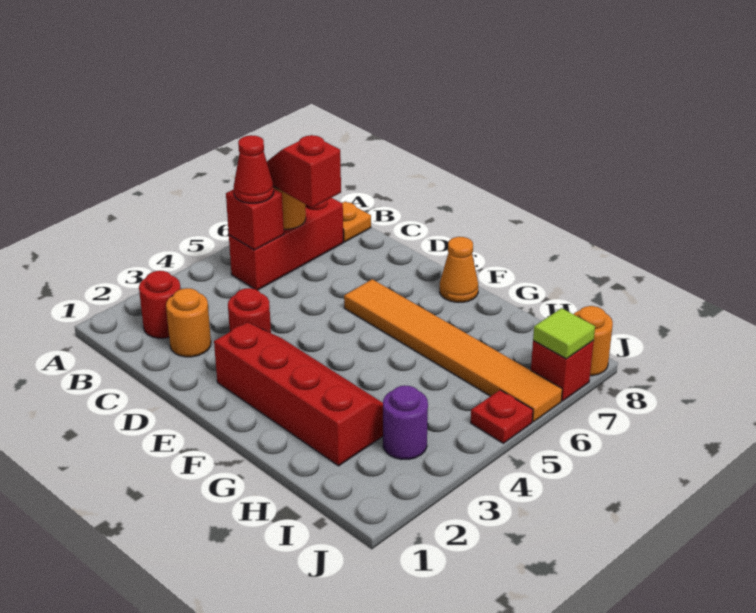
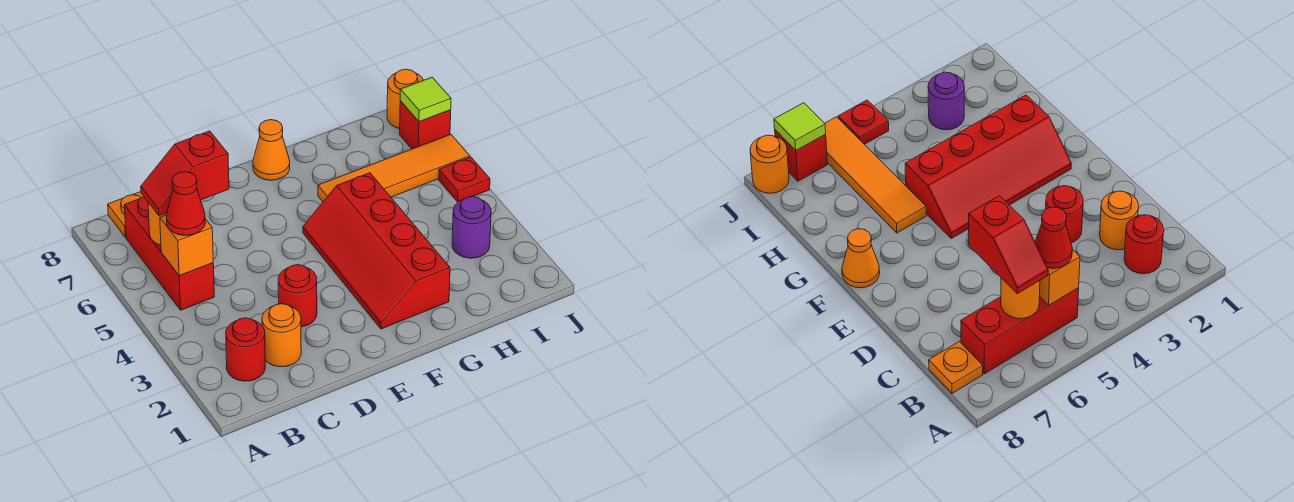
red 1x1 brick [226,189,284,250] -> orange 1x1 brick [160,215,213,276]
red 2x4 slope [214,322,383,466] -> red 2x4 slope turned to [303,173,450,329]
orange 1x6 tile [344,279,562,422] -> orange 1x4 tile [318,134,470,202]

